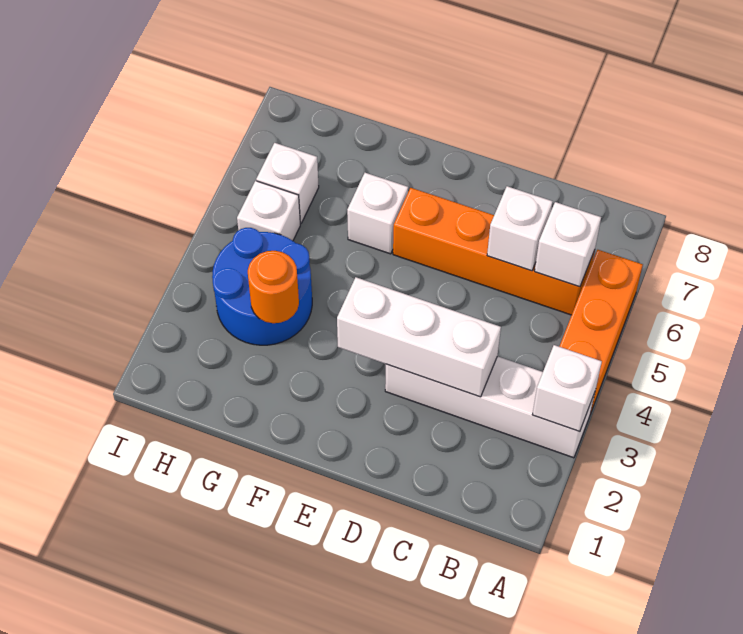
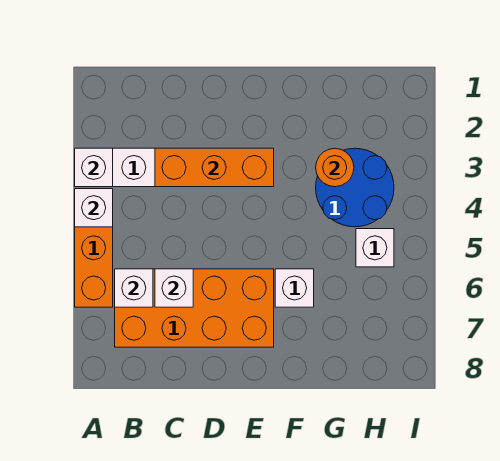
orange 1x4 brick [393,188,595,315] -> orange 2x4 brick [115,269,274,347]
white 1x3 brick [337,277,501,397] -> orange 1x3 brick [155,148,274,187]
white 1x1 brick [256,143,319,223] -> white 1x1 brick moved to [75,189,113,227]

